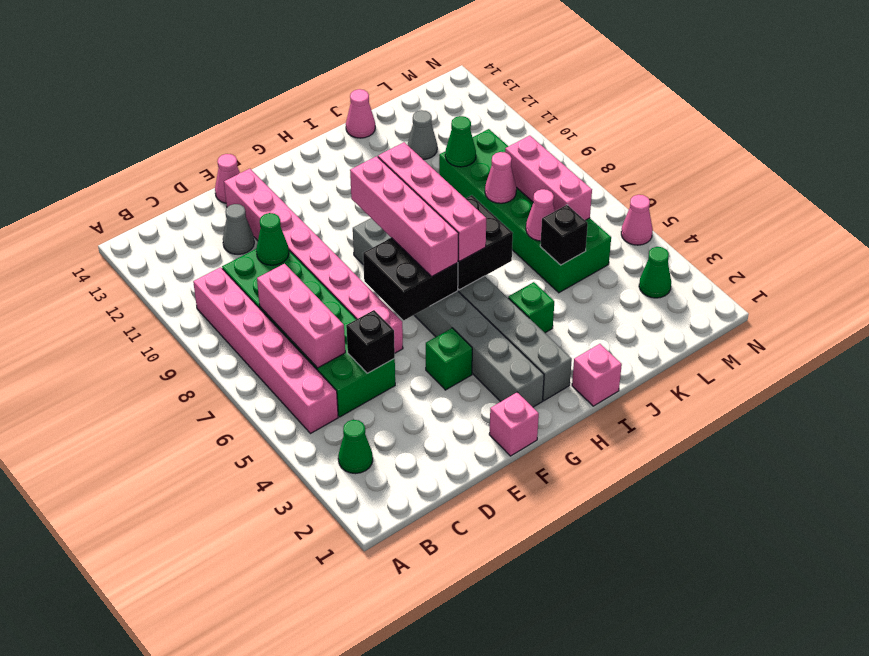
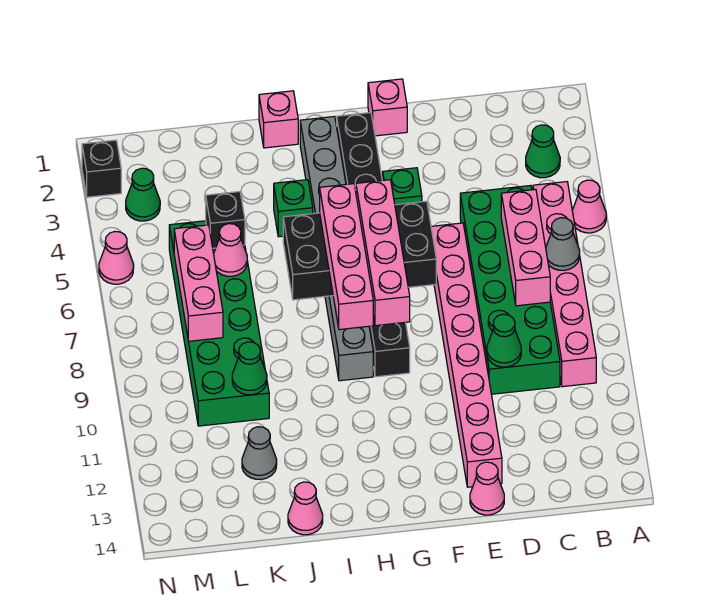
black 1x1 brick [346,310,395,373] -> black 1x1 brick moved to [82,140,121,197]
grey 1x1 cone [223,204,254,254] -> grey 1x1 cone moved to [546,218,580,270]
grey 1x8 brick [353,218,544,407] -> black 1x8 brick [337,113,410,377]
pink 1x1 cone [485,152,516,203] -> pink 1x1 cone moved to [572,180,606,233]

